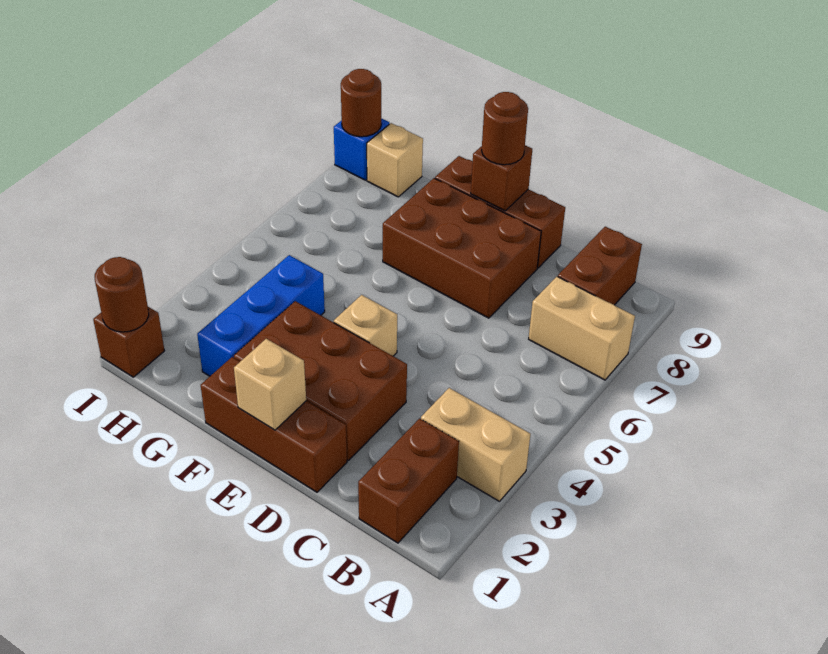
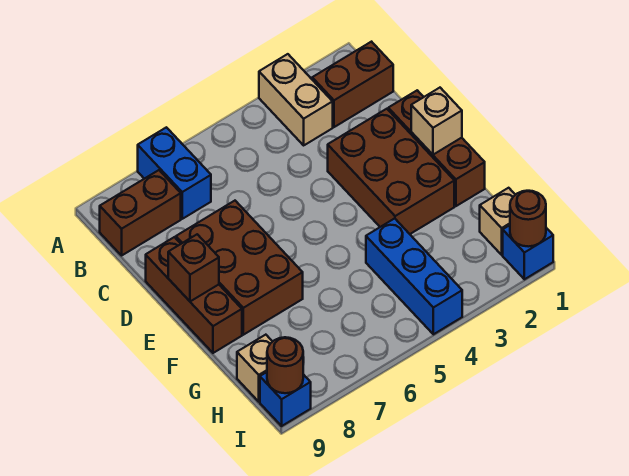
tan 1x2 brick [529,277,635,380] -> blue 1x2 brick [138,127,211,219]
tan 1x1 brick [334,295,397,356] -> tan 1x1 brick moved to [480,188,515,255]
brown 1x1 round brick [482,92,528,165] -> none
blue 1x3 brick [197,255,325,376] -> blue 1x3 brick turned to [366,218,462,334]
brown 1x1 brick [93,307,164,377] -> blue 1x1 brick [503,225,553,279]

